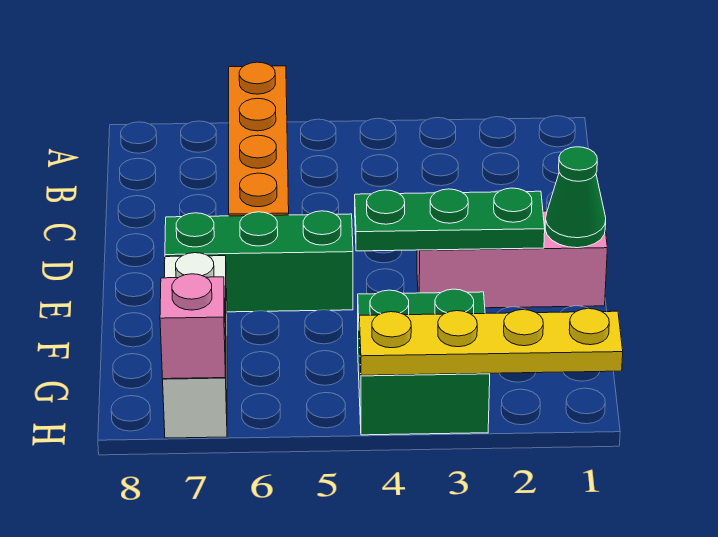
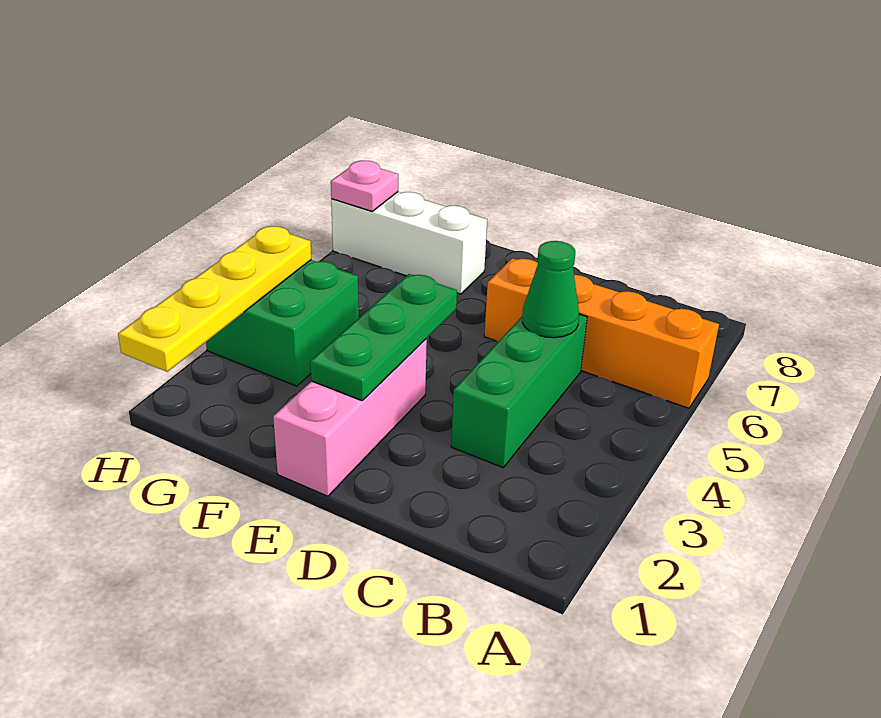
green 1x1 cone [545,147,606,248] -> green 1x1 cone moved to [522,241,579,338]
green 1x3 brick [165,211,353,312] -> green 1x3 brick moved to [451,314,587,467]
pink 1x1 brick [160,274,226,379] -> pink 1x1 plate [331,160,398,211]

